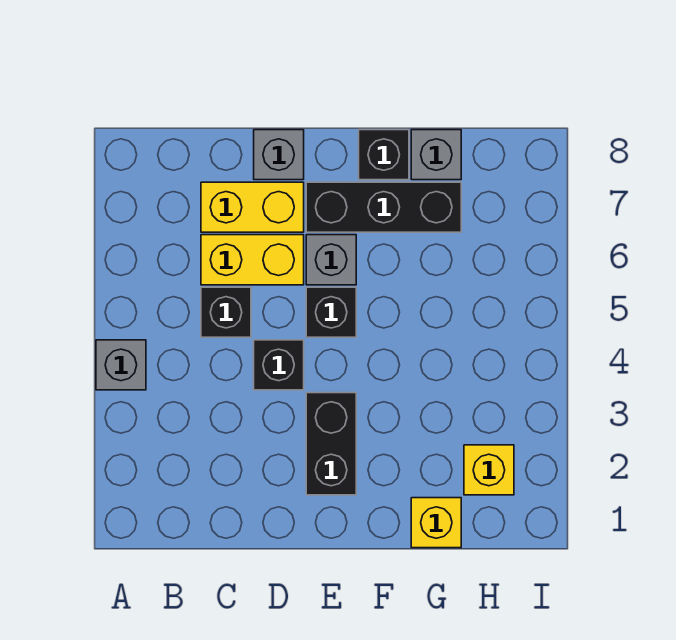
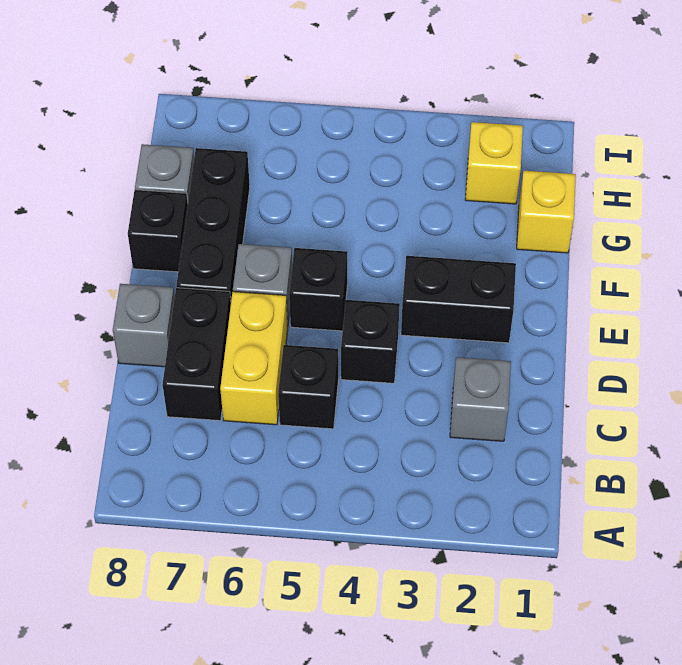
grey 1x1 brick [96,340,146,390] -> grey 1x1 brick moved to [450,357,511,441]
yellow 1x2 brick [201,182,304,232] -> black 1x2 brick [163,288,231,421]

